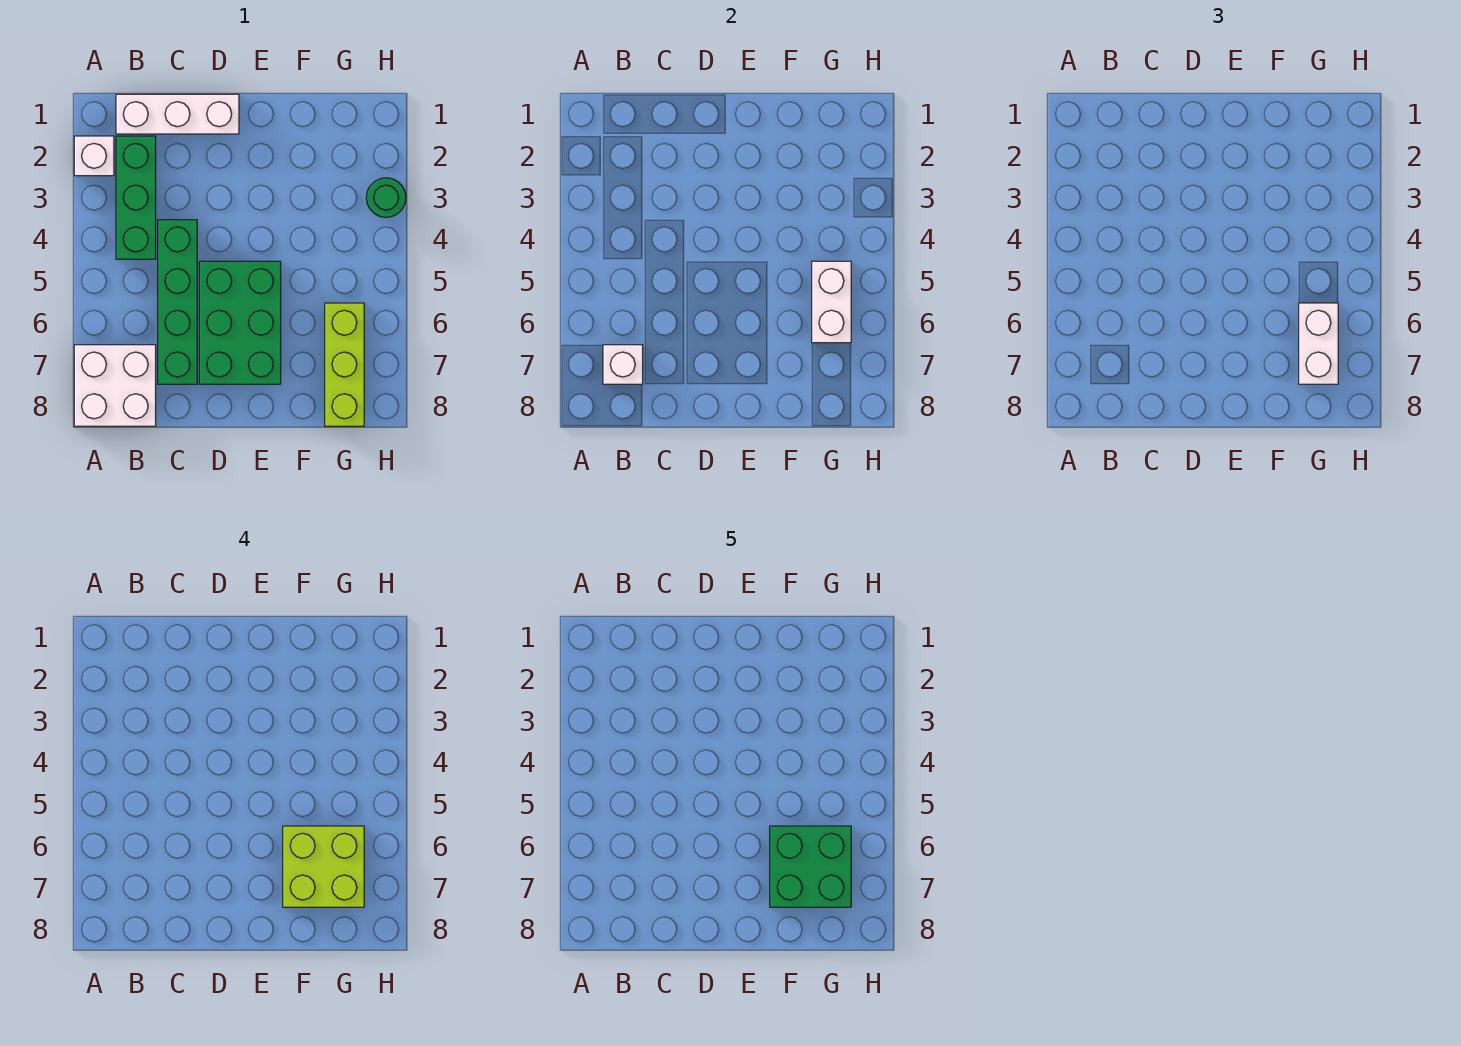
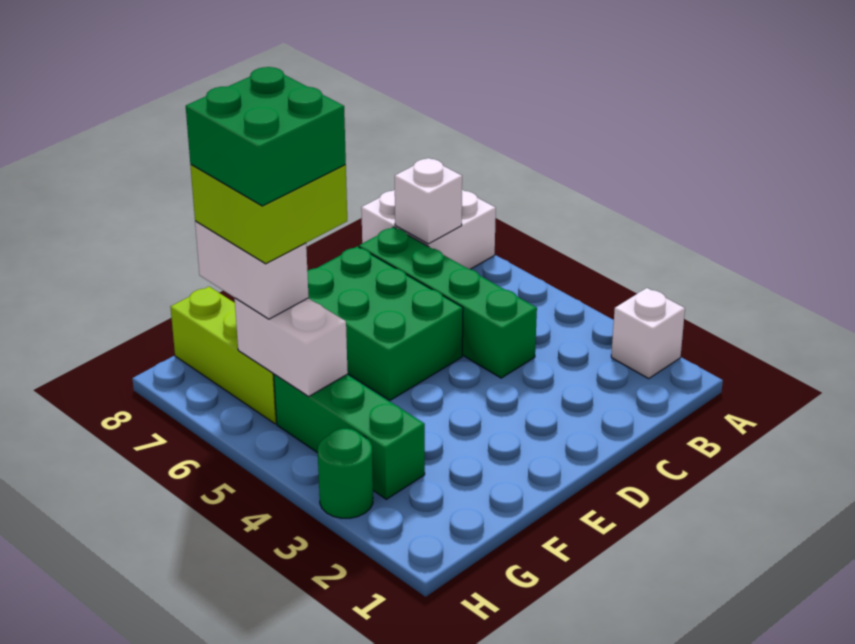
white 1x3 brick [116,94,239,134] -> none
green 1x3 brick [116,136,156,259] -> green 1x3 brick moved to [274,374,425,499]

